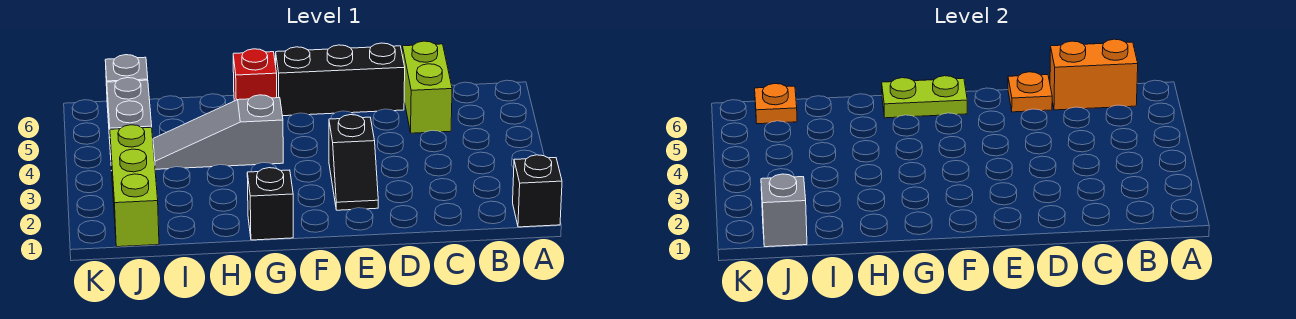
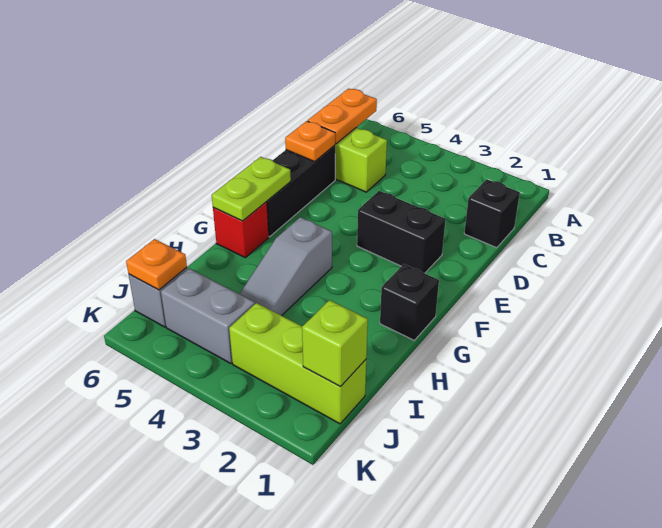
black 1x1 brick [513,155,562,227] -> black 1x1 brick moved to [464,179,520,248]
orange 1x2 brick [1050,39,1138,110] -> orange 1x2 plate [308,89,377,143]
black 1x2 slope [329,115,378,210] -> black 1x2 brick [357,191,446,273]
grey 1x1 brick [761,174,807,247] -> lime 1x1 brick [302,300,368,386]

